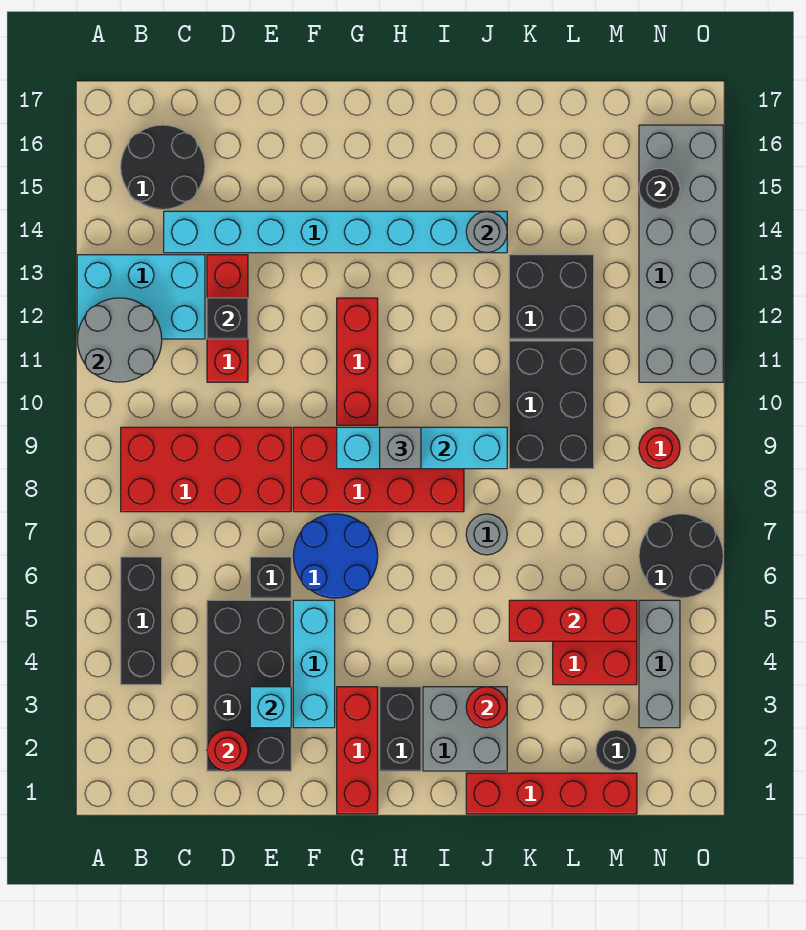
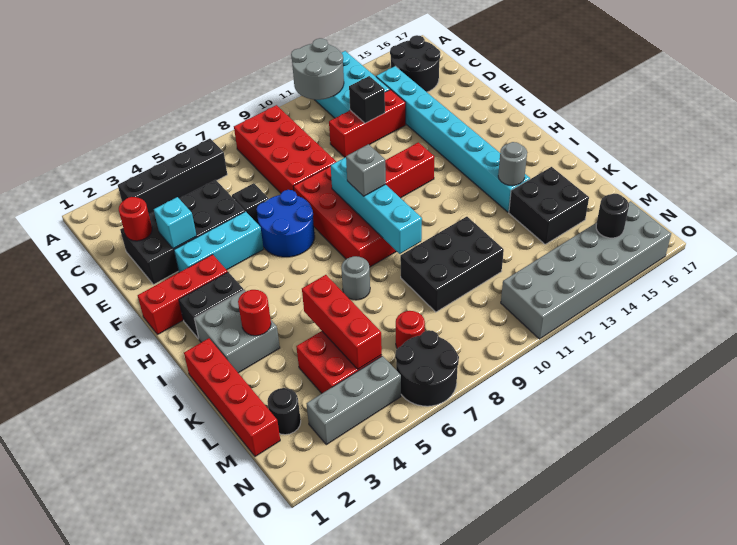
black 1x3 brick [121,557,162,685] -> black 1x4 brick [118,139,227,214]
black 2x2 brick [509,255,594,339] -> black 2x2 brick moved to [509,167,589,244]
red 1x1 round brick [639,427,680,469] -> red 1x1 round brick moved to [396,311,425,349]

